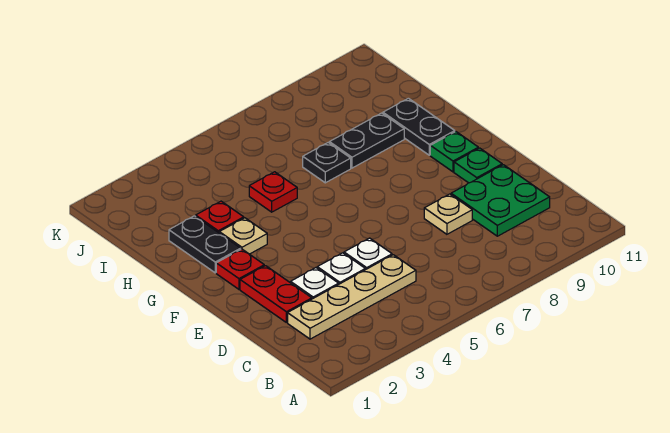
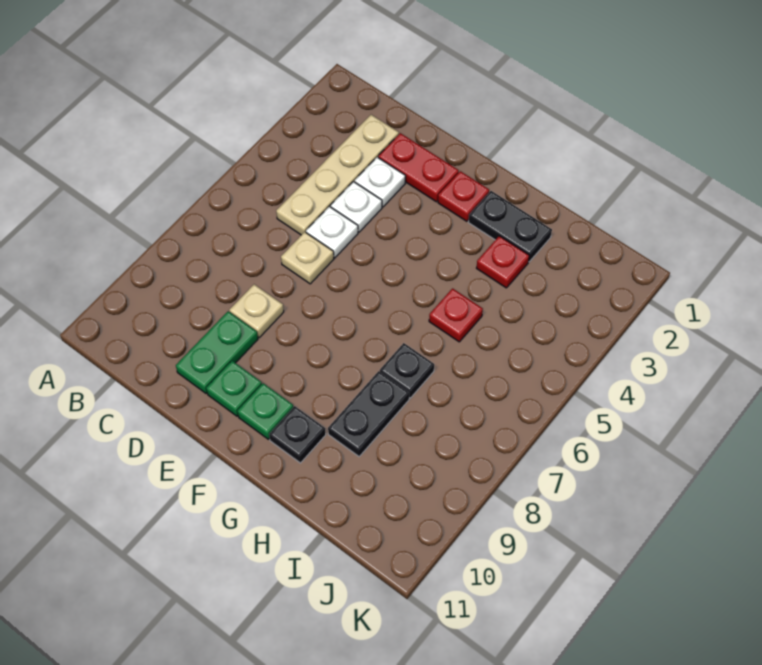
green 2x2 plate [451,165,550,236] -> green 1x2 plate [176,311,258,394]
tan 1x1 plate [219,218,267,254] -> tan 1x1 plate moved to [281,232,334,284]
black 1x2 plate [383,98,455,155] -> black 1x1 plate [269,406,326,463]

